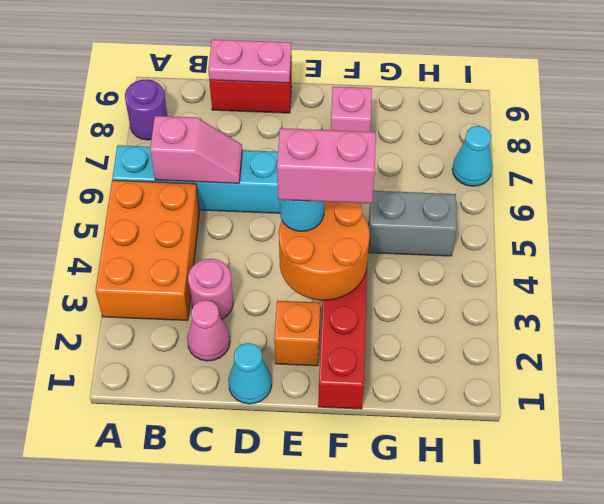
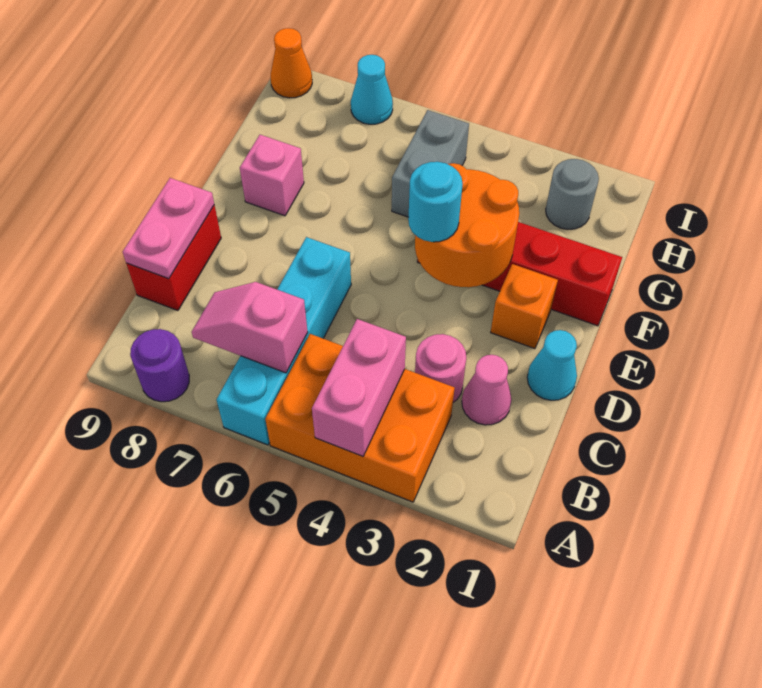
pink 1x2 slope [150,116,242,183] -> pink 1x2 slope turned to [192,282,308,373]
pink 1x2 brick [277,128,376,203] -> pink 1x2 brick moved to [312,319,406,456]
none -> grey 1x1 round brick [546,159,599,229]
none -> orange 1x1 cone [271,28,312,98]

